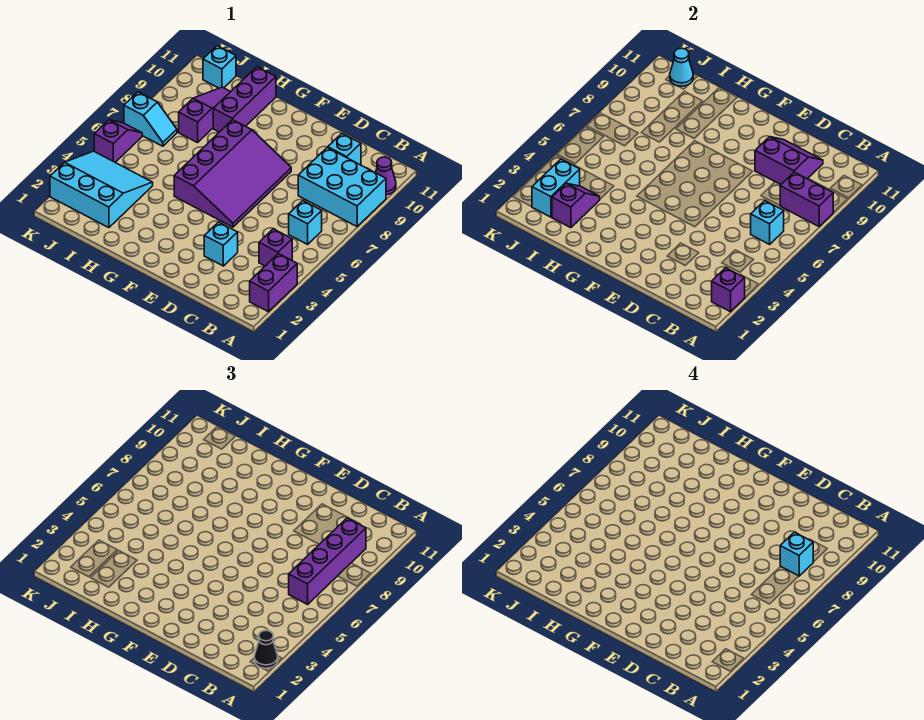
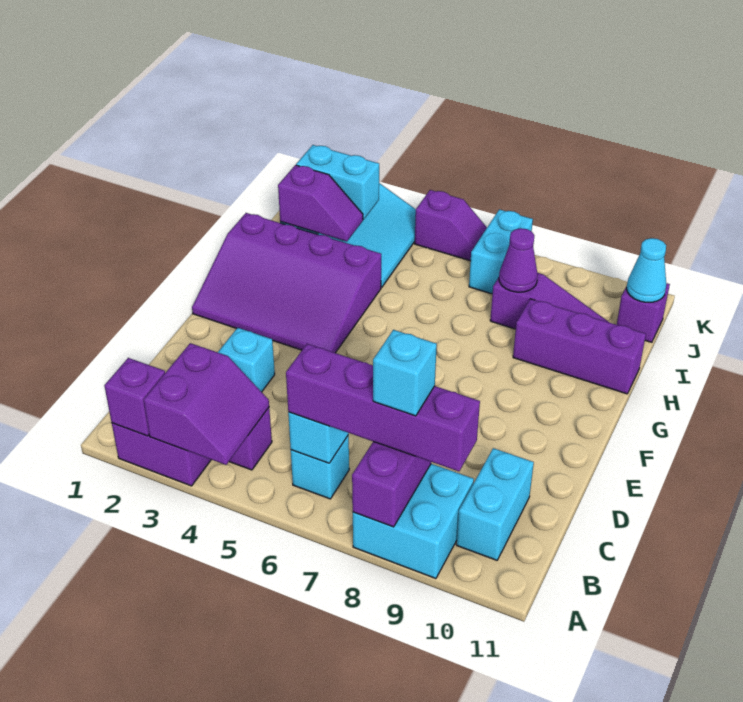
black 1x1 cone [254,630,278,668] -> none
cyan 2x3 brick [298,147,386,226] -> cyan 2x2 brick [353,464,474,579]
purple 1x1 cone [375,157,396,195] -> purple 1x1 cone moved to [499,228,538,292]
purple 2x2 slope [755,137,823,184] -> purple 2x2 slope moved to [144,343,269,465]
cyan 1x1 brick [328,134,361,164] -> cyan 1x2 brick [456,448,534,560]
purple 3x4 slope [174,120,291,227] -> purple 3x4 slope moved to [192,213,381,353]
cyan 1x2 slope [124,92,177,146] -> cyan 1x2 brick [469,209,533,294]
cyan 1x1 brick [203,46,236,88] -> purple 1x1 brick [617,283,670,342]

